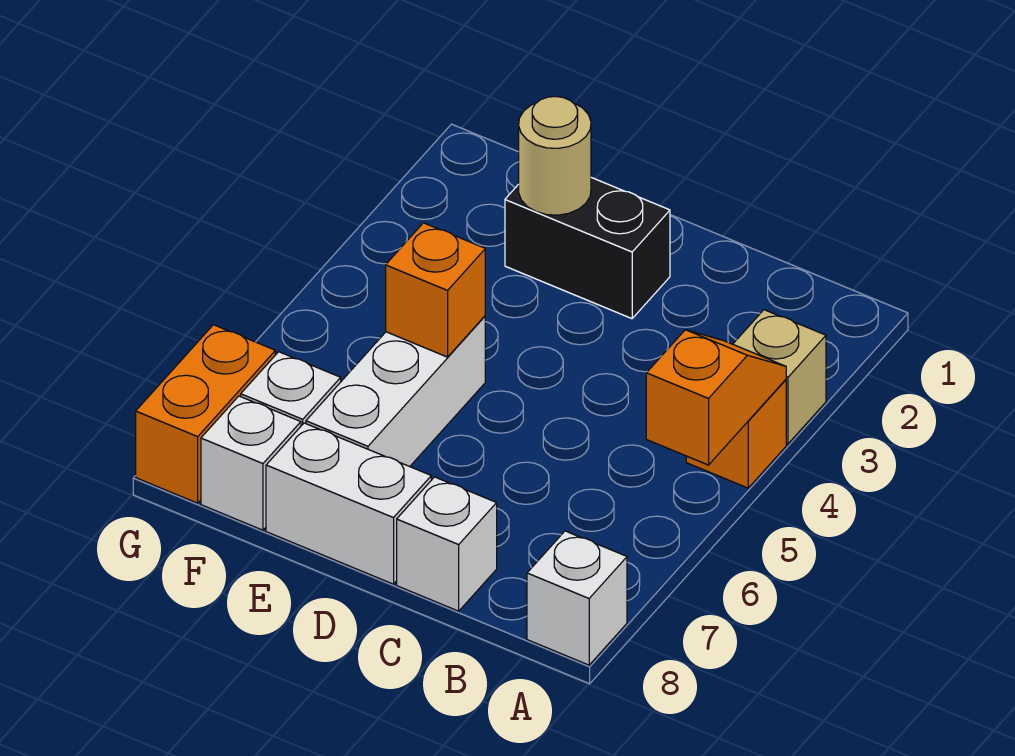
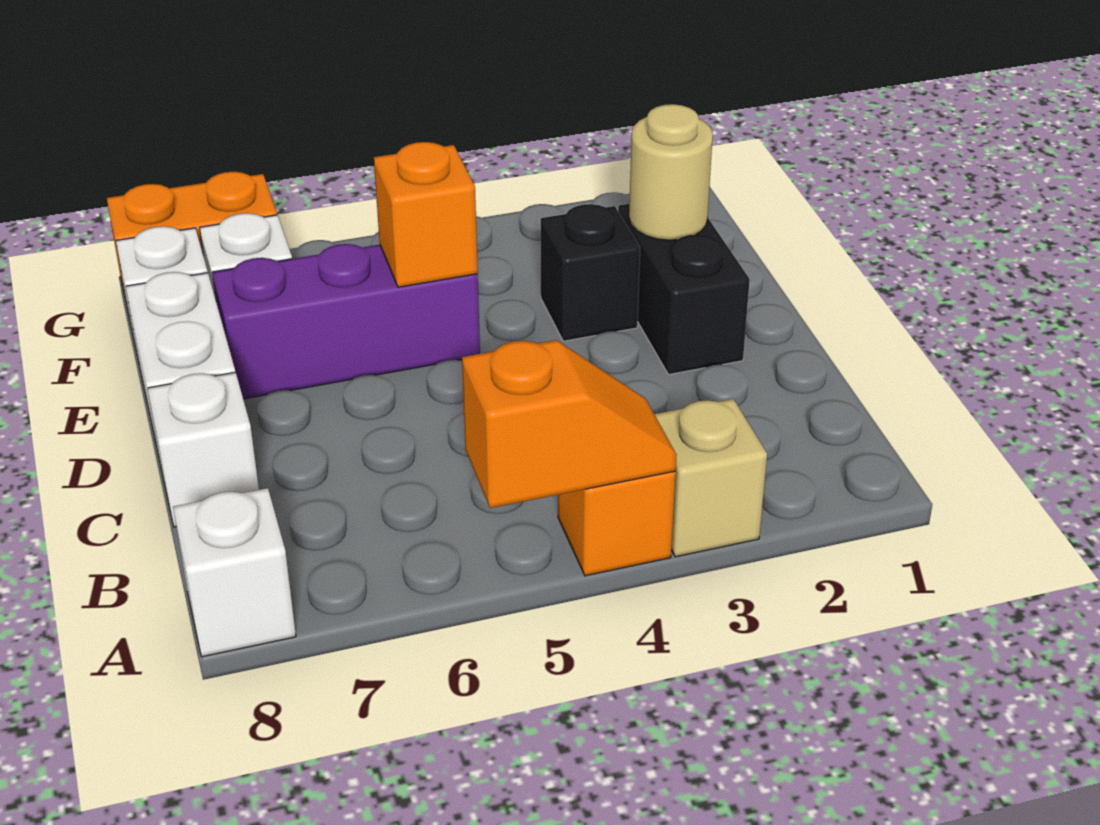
none -> black 1x1 brick [541,204,640,341]
white 1x3 brick [306,316,485,467] -> purple 1x3 brick [212,244,480,399]

